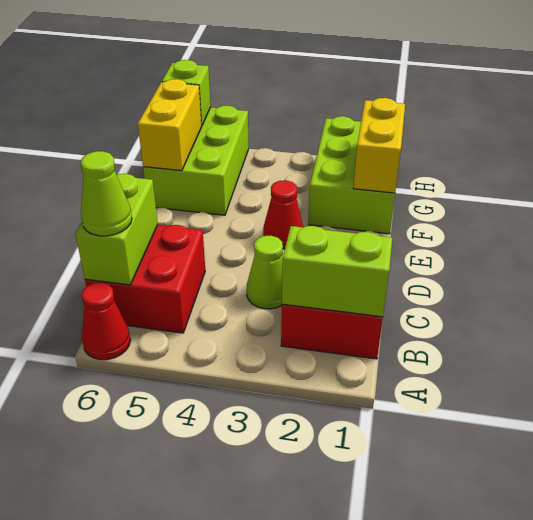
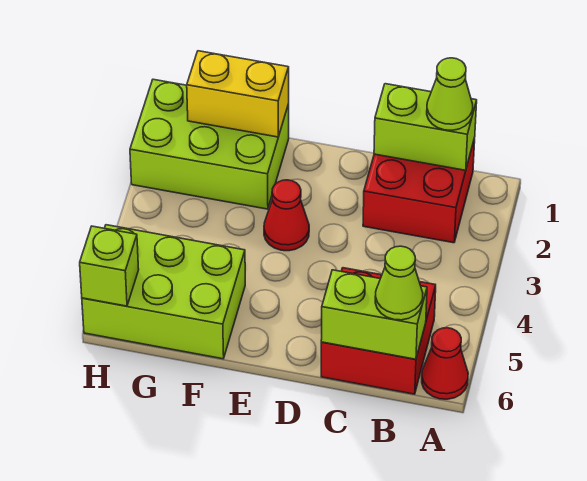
lime 1x2 brick [282,226,392,317] -> lime 1x2 brick turned to [374,84,477,170]
lime 1x1 cone [247,236,283,309] -> lime 1x1 cone moved to [427,58,473,130]
yellow 1x2 brick [138,79,202,171] -> none

